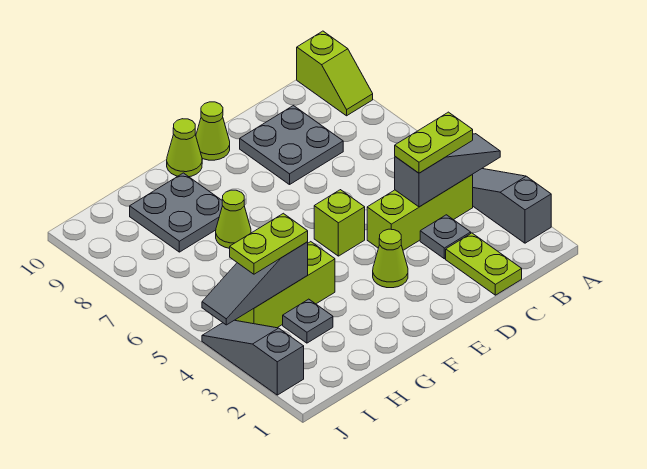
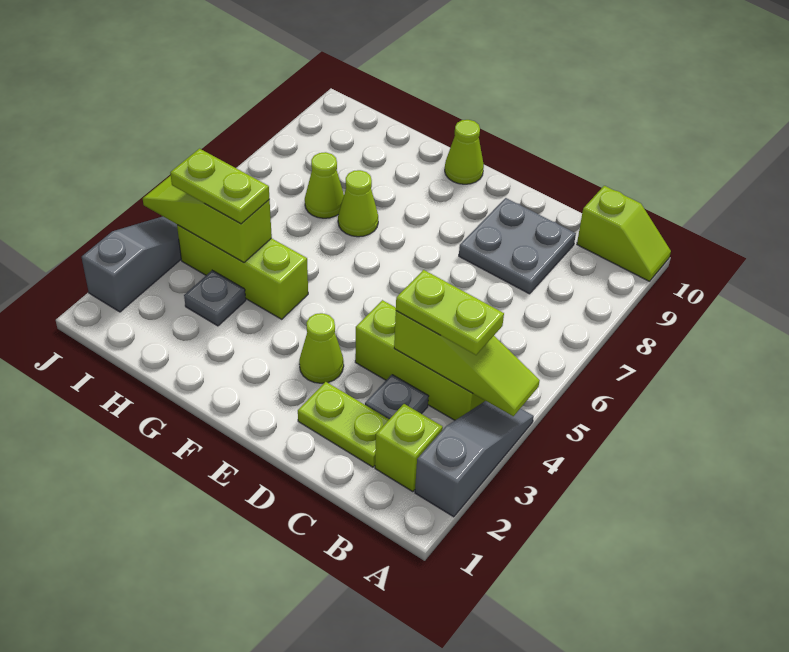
grey 1x3 slope [395,134,500,207] -> lime 1x3 slope [394,311,540,416]
lime 1x2 slope [297,31,373,116] -> lime 1x2 slope turned to [577,186,671,281]
lime 1x2 plate [446,233,522,295] -> lime 1x2 plate turned to [298,382,389,467]
lime 1x1 brick [314,190,365,256] -> lime 1x1 brick moved to [375,404,443,492]
lime 1x1 cone [196,102,230,160] -> lime 1x1 cone moved to [305,152,344,218]
grey 2x2 plate [130,173,223,252] -> none
grey 1x3 slope [202,242,308,325] -> lime 1x3 slope [143,176,272,263]

